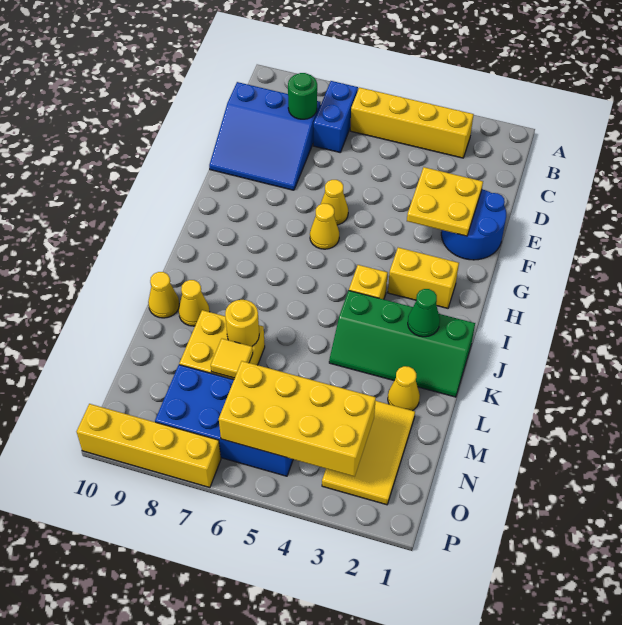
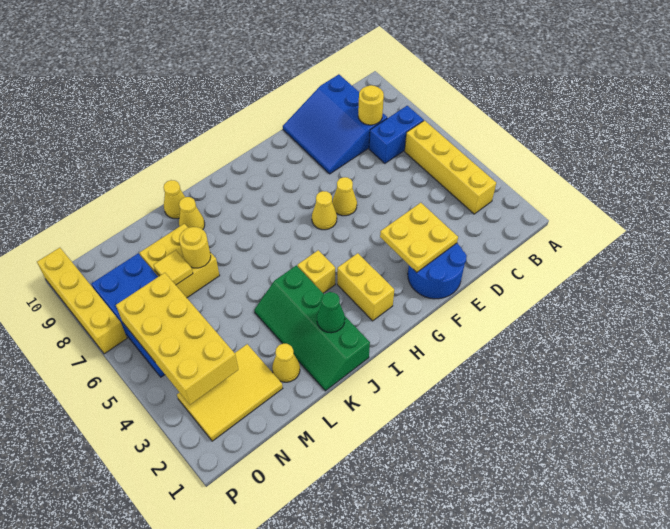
green 1x1 round brick [288,73,317,119] -> yellow 1x1 round brick [358,85,384,125]

